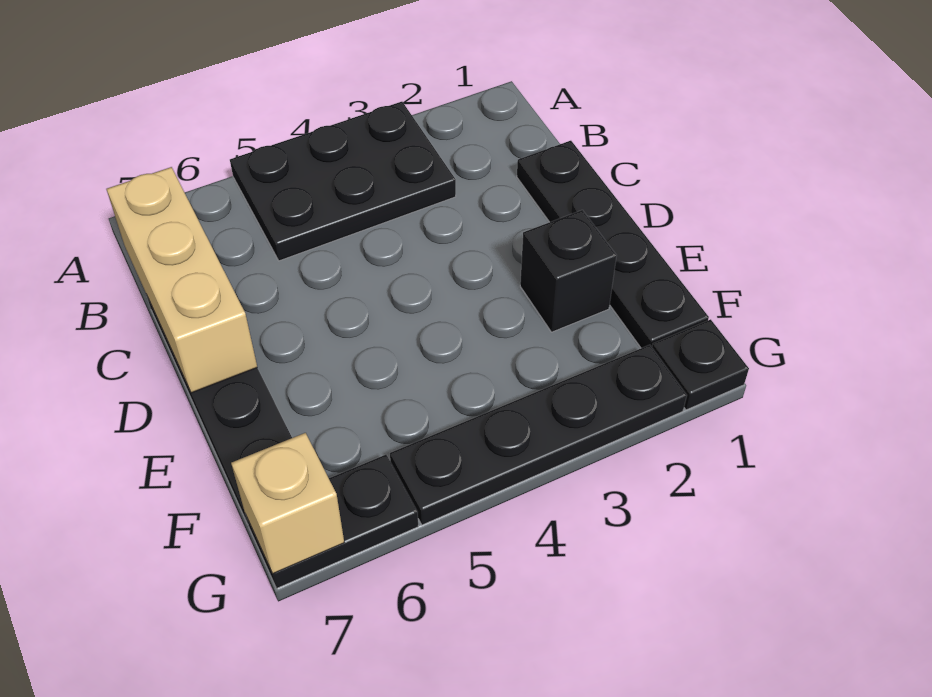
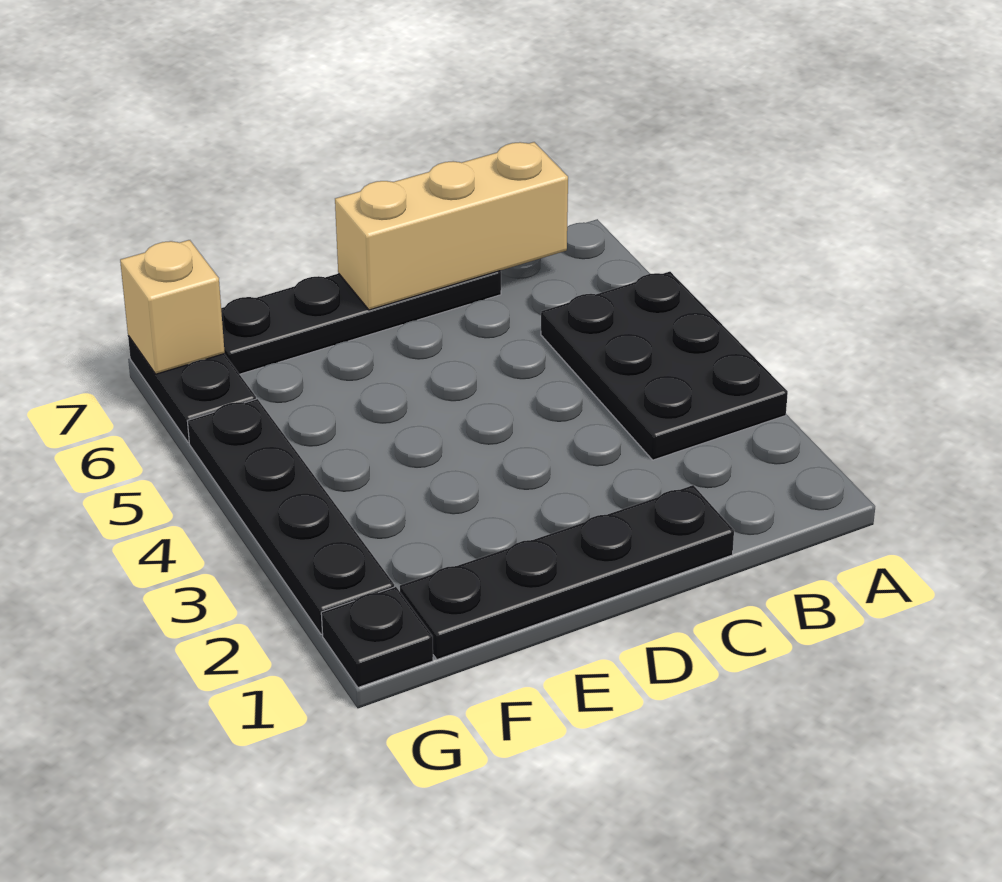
black 1x1 brick [520,210,617,332] -> none

